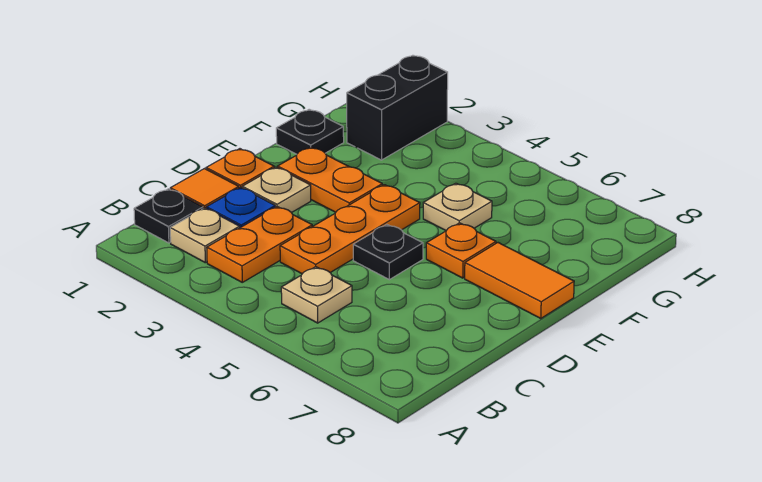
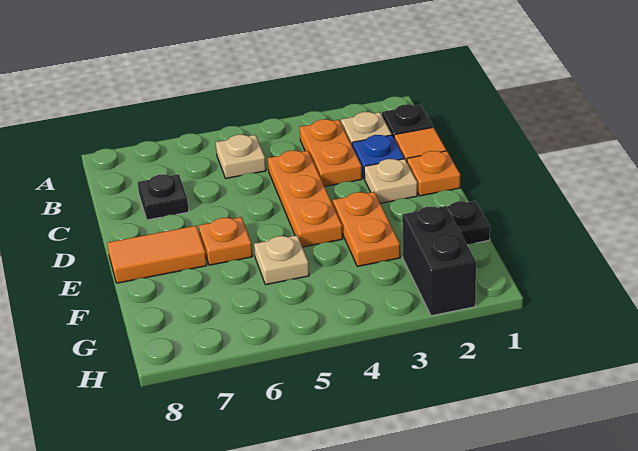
black 1x1 plate [353,224,423,280] -> black 1x1 plate moved to [138,174,189,220]
orange 1x2 plate [278,147,382,212] -> orange 1x2 plate turned to [333,192,400,266]

